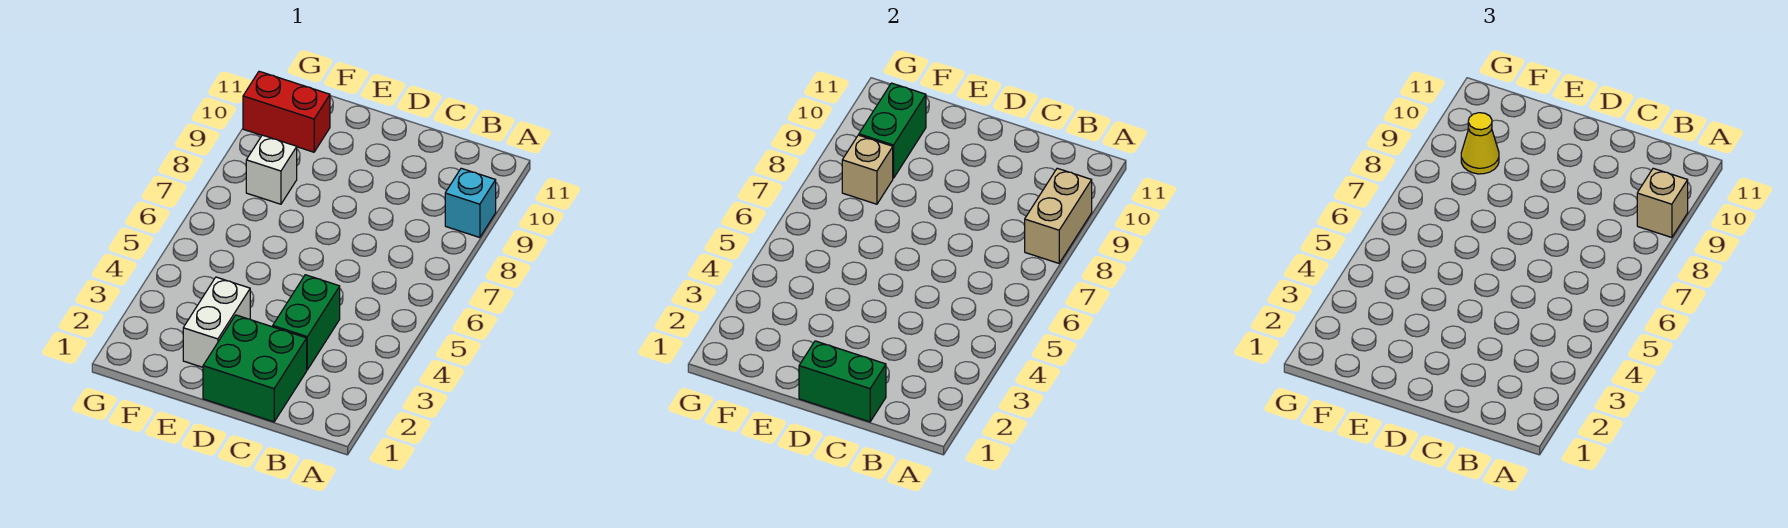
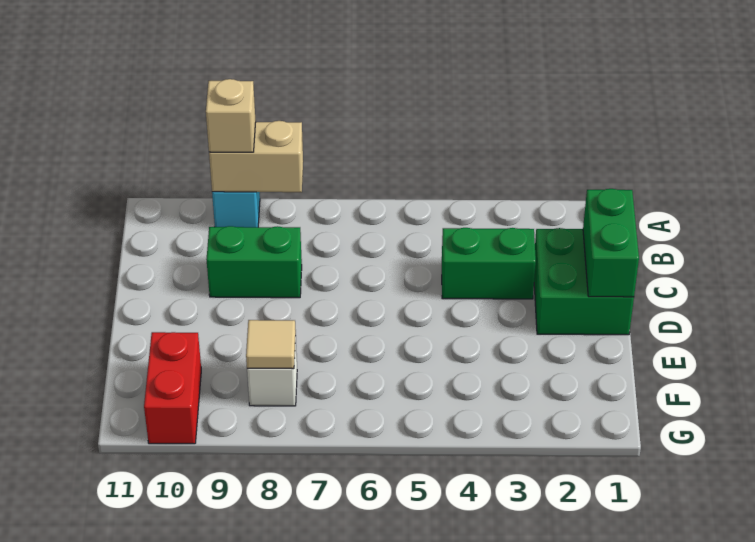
white 1x2 brick [183,277,250,367] -> none
tan 1x1 brick [842,135,893,204] -> tan 1x1 tile [246,320,296,369]
green 1x2 brick [859,83,926,178] -> green 1x2 brick moved to [206,226,302,298]
yellow 1x1 cone [1461,113,1499,174] -> none

